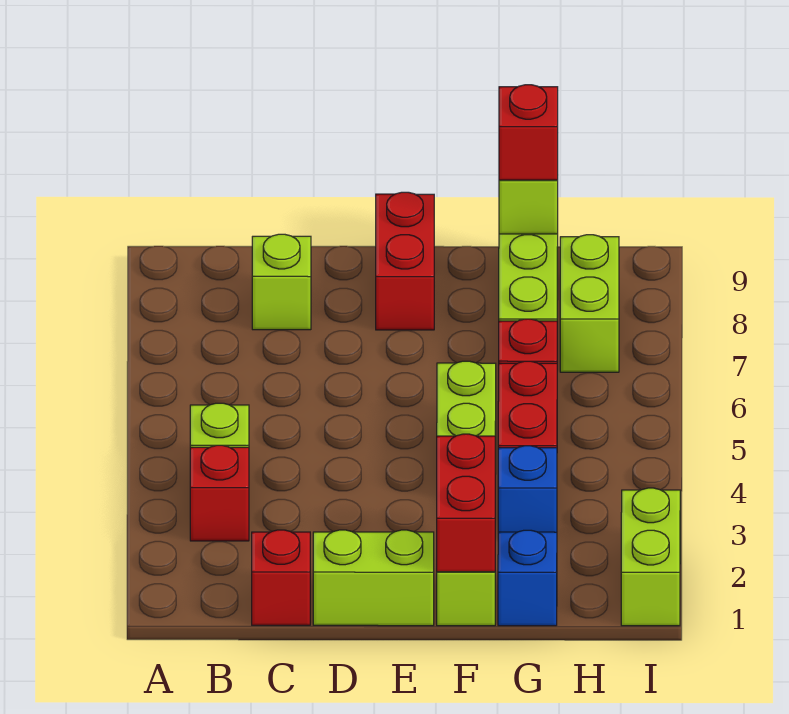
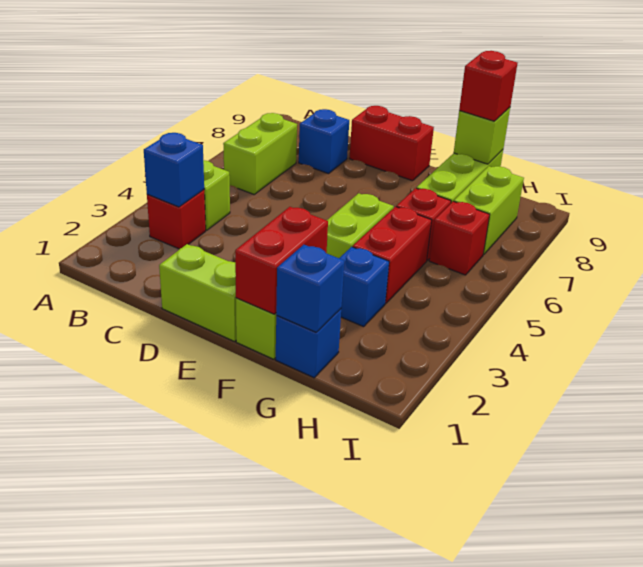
none -> blue 1x1 brick [144,133,204,207]
red 1x1 brick [252,530,310,625] -> red 1x1 brick moved to [429,201,490,275]
lime 1x1 brick [252,234,311,330] -> blue 1x1 brick [299,109,349,174]
red 1x2 brick [376,192,434,330] -> red 1x2 brick turned to [349,106,434,181]
none -> blue 1x1 brick [276,245,344,332]
lime 1x2 brick [621,488,680,626] -> lime 1x2 brick moved to [223,113,297,194]

